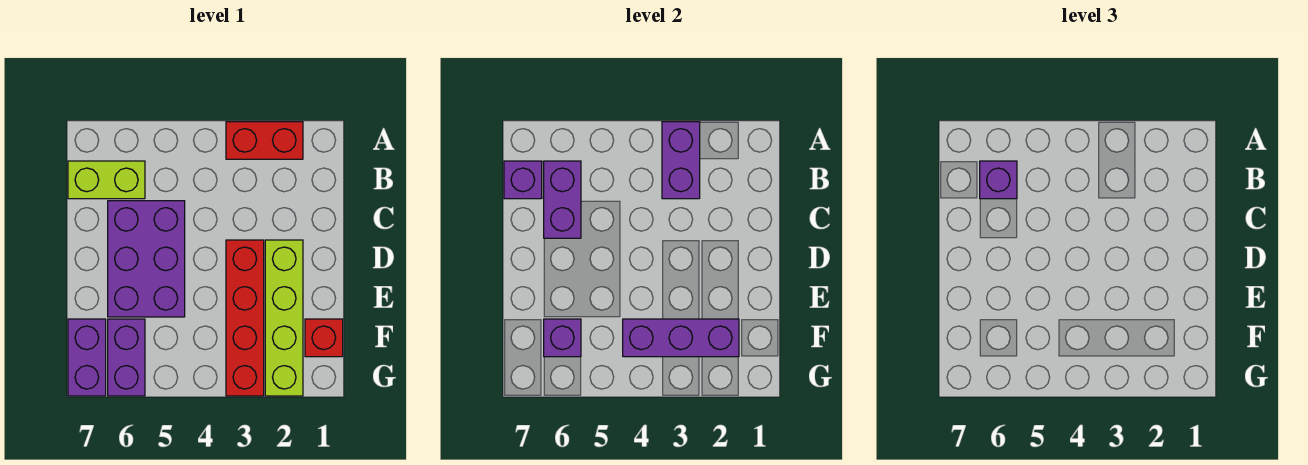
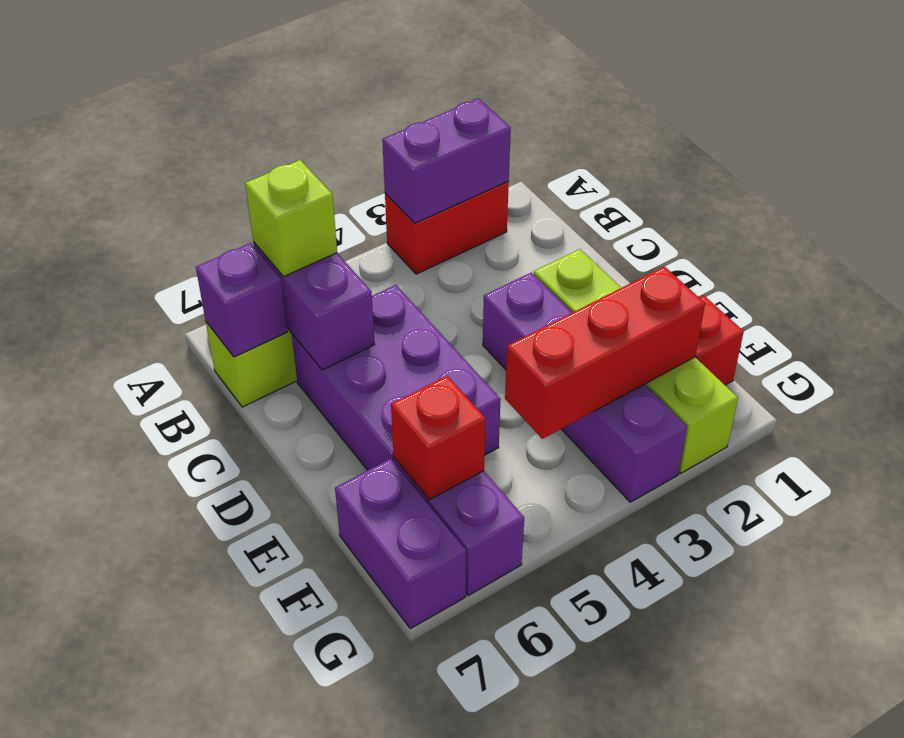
purple 1x2 brick [662,122,700,199] -> purple 1x2 brick turned to [382,98,511,223]
purple 1x1 brick [980,161,1017,199] -> lime 1x1 brick [245,160,337,277]
red 1x4 brick [226,240,264,396] -> purple 1x4 brick [483,272,687,502]
purple 1x3 brick [623,319,739,357] -> red 1x3 brick [505,266,705,439]
purple 1x1 brick [544,319,581,357] -> red 1x1 brick [391,376,485,500]

